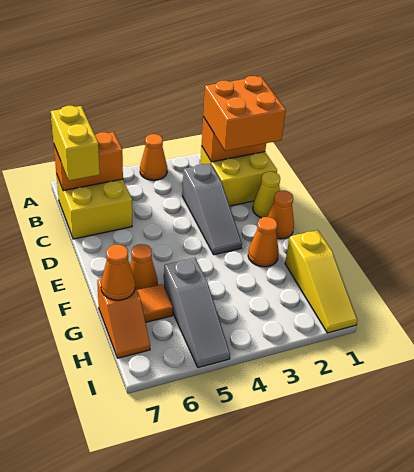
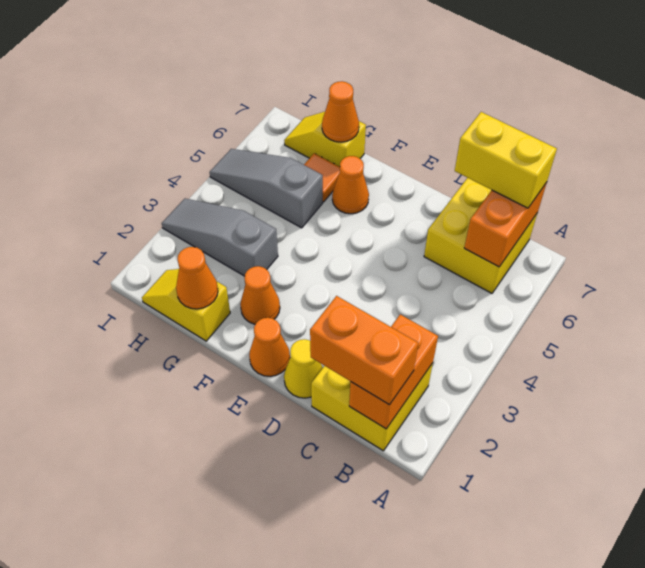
orange 1x1 cone [140,134,167,180] -> orange 1x1 cone moved to [176,247,218,309]
orange 2x2 brick [203,76,286,151] -> orange 1x2 brick [310,296,418,405]
grey 1x3 slope [182,164,242,255] -> grey 1x3 slope moved to [162,199,278,276]
yellow 1x3 slope [285,230,357,333] -> yellow 1x2 slope [142,269,230,341]
orange 1x2 slope [97,279,150,358] -> yellow 1x2 slope [284,112,366,167]

